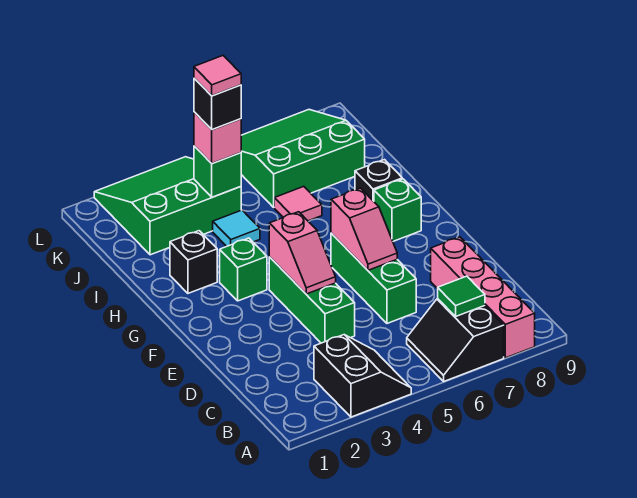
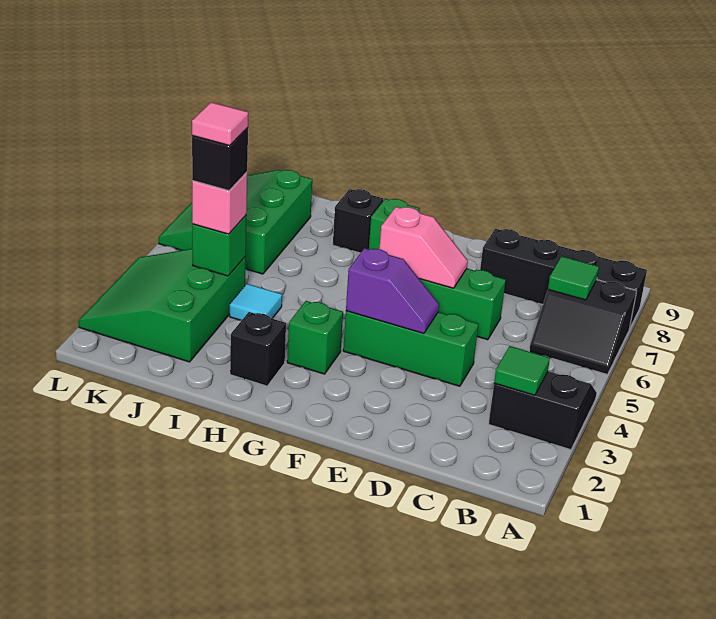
pink 1x4 brick [431,237,535,358] -> black 1x4 brick [480,229,647,327]
none -> green 1x1 tile [494,346,550,395]
pink 1x2 slope [269,212,336,294] -> purple 1x2 slope [346,248,439,333]
pink 1x1 tile [274,186,322,221] -> none

